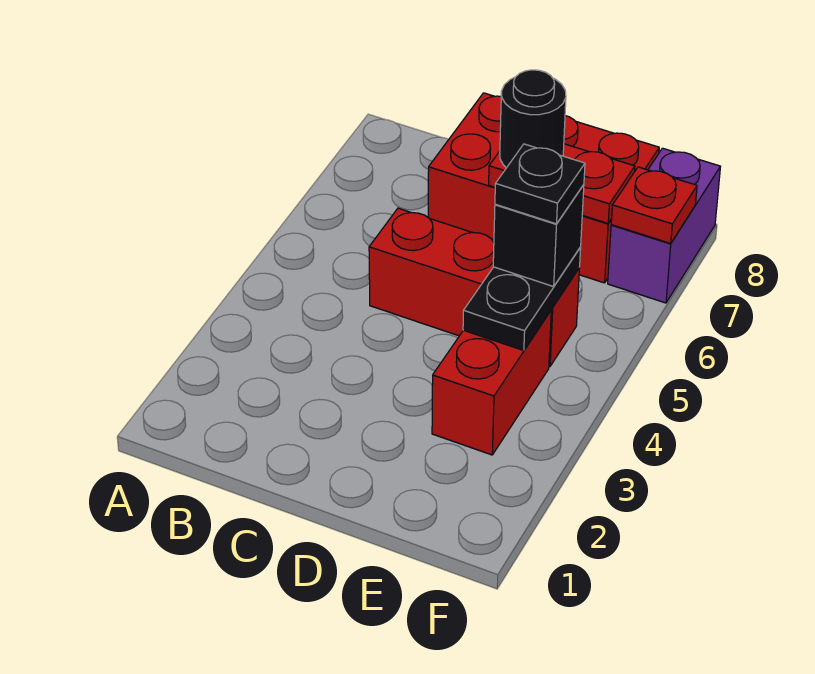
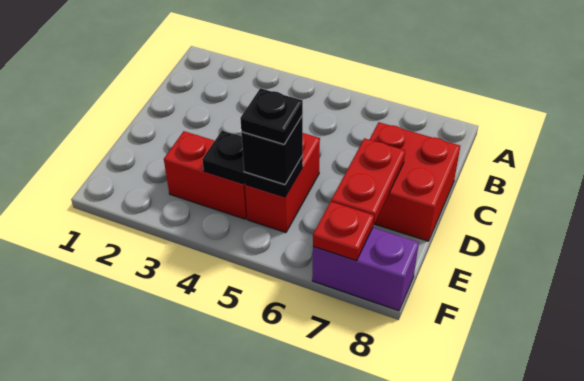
red 1x3 brick [369,208,580,366] -> red 1x2 brick [245,133,320,233]
red 2x3 brick [428,93,659,283] -> red 2x2 brick [369,122,460,241]
black 1x1 round brick [500,70,566,168] -> none

